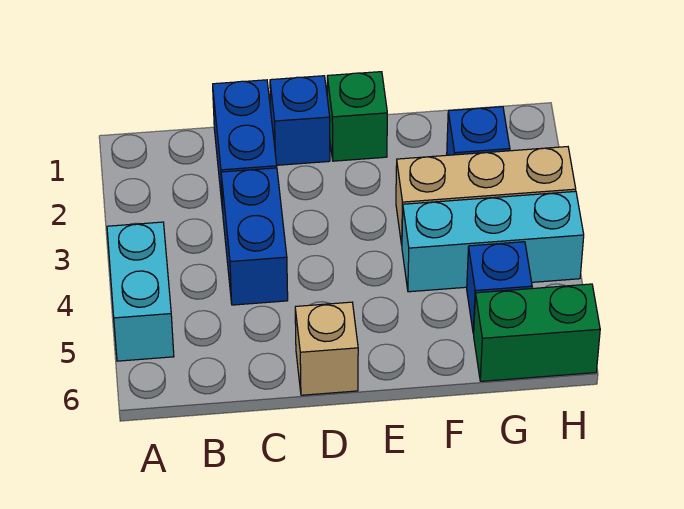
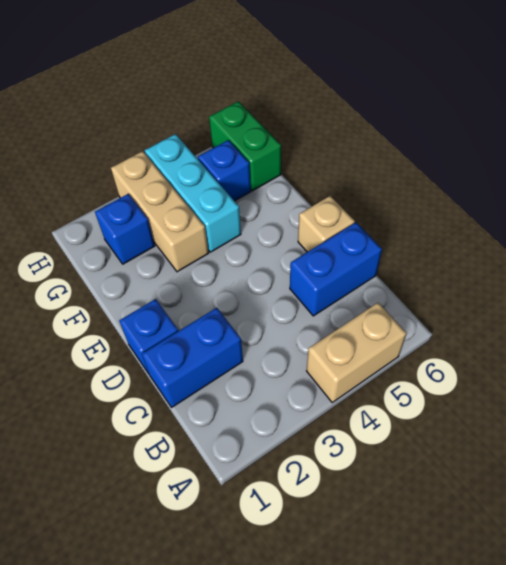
cyan 1x2 brick [107,222,174,361] -> tan 1x2 brick [307,303,406,402]
blue 1x2 brick [221,168,288,305] -> blue 1x2 brick moved to [290,223,382,316]
green 1x1 brick [327,72,387,161] -> none

